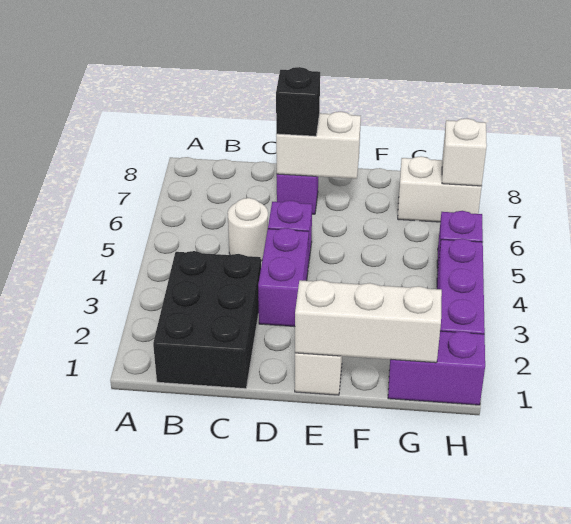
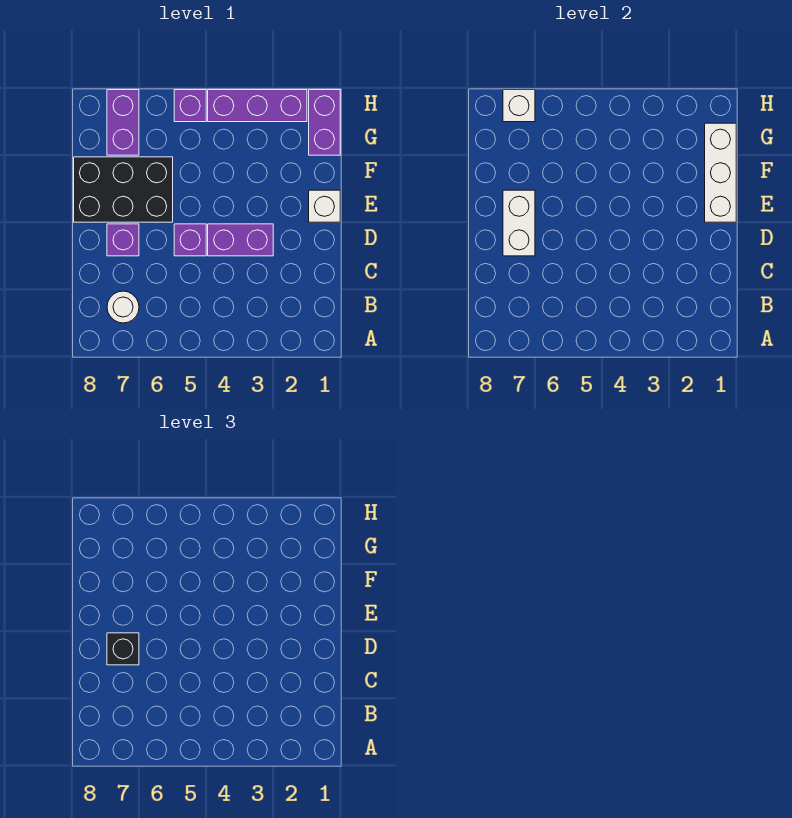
black 2x3 brick [153,251,261,389] -> black 2x3 brick moved to [74,157,173,222]
white 1x1 round brick [228,198,268,261] -> white 1x1 round brick moved to [107,291,139,323]
white 1x2 brick [398,156,482,222] -> purple 1x2 brick [107,90,139,155]

